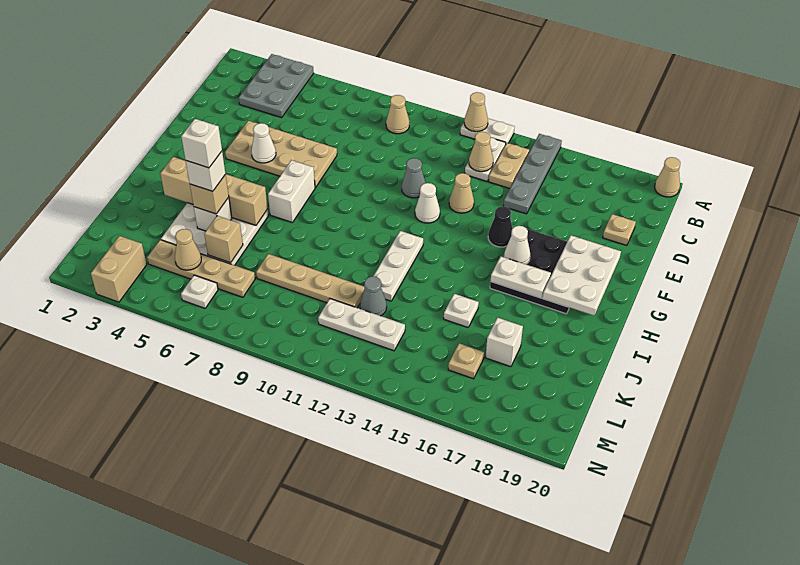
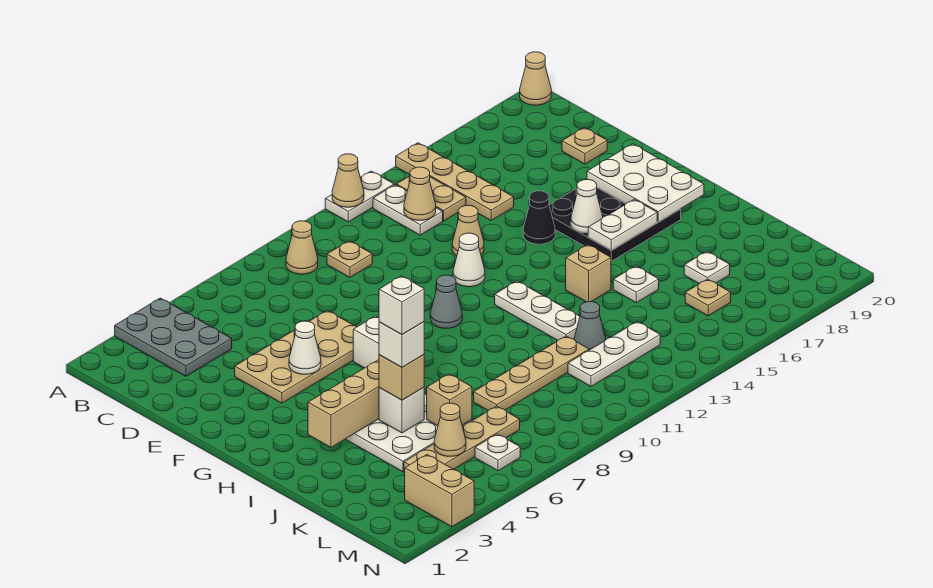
grey 1x4 plate [503,134,562,214] -> tan 1x4 plate [396,143,514,220]
none -> tan 1x1 plate [327,241,372,277]
grey 1x1 cone [402,158,425,198] -> grey 1x1 cone moved to [430,275,462,328]
none -> tan 1x1 brick [566,245,611,302]
white 1x1 brick [486,318,523,367] -> white 1x1 plate [684,251,730,284]

